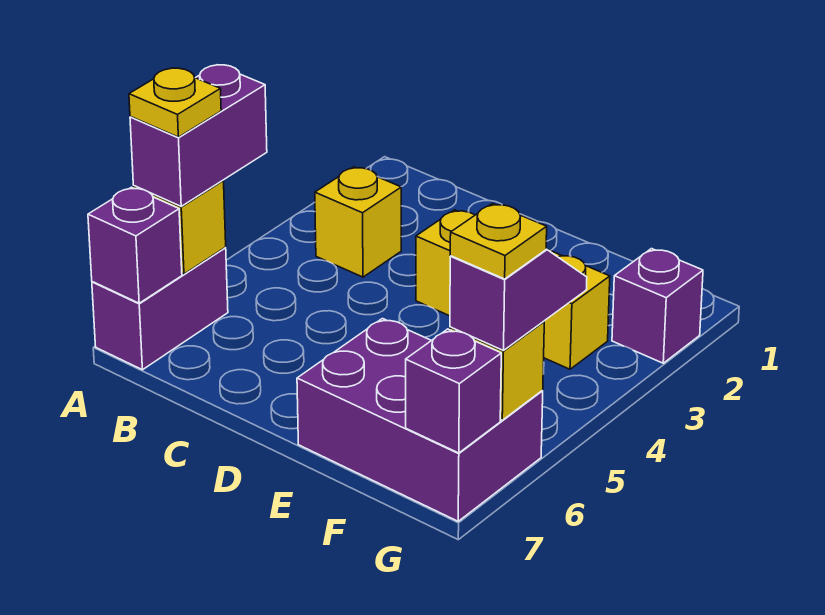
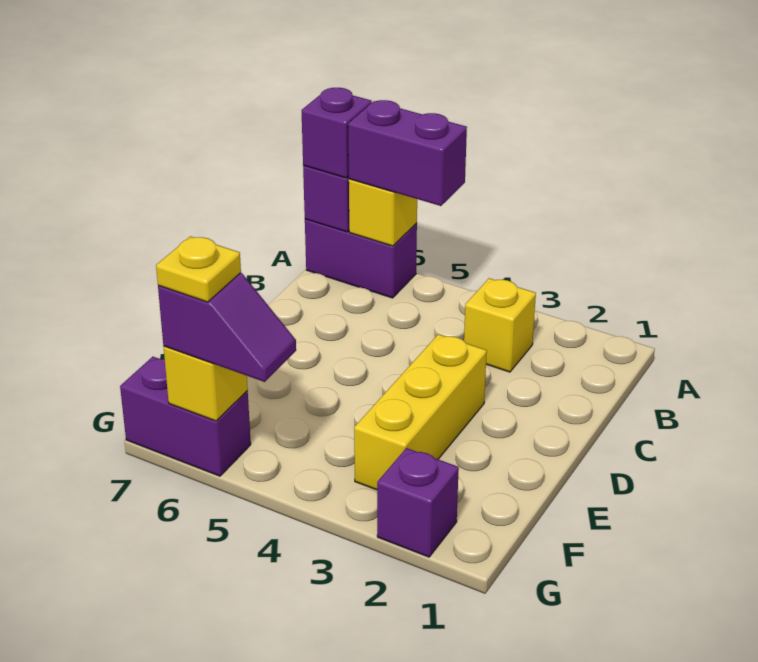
yellow 1x1 plate [129,68,221,137] -> none
purple 2x3 brick [297,319,543,521] -> purple 1x2 brick [120,357,251,476]
purple 1x1 brick [406,329,501,453] -> purple 1x1 brick moved to [301,88,372,178]

